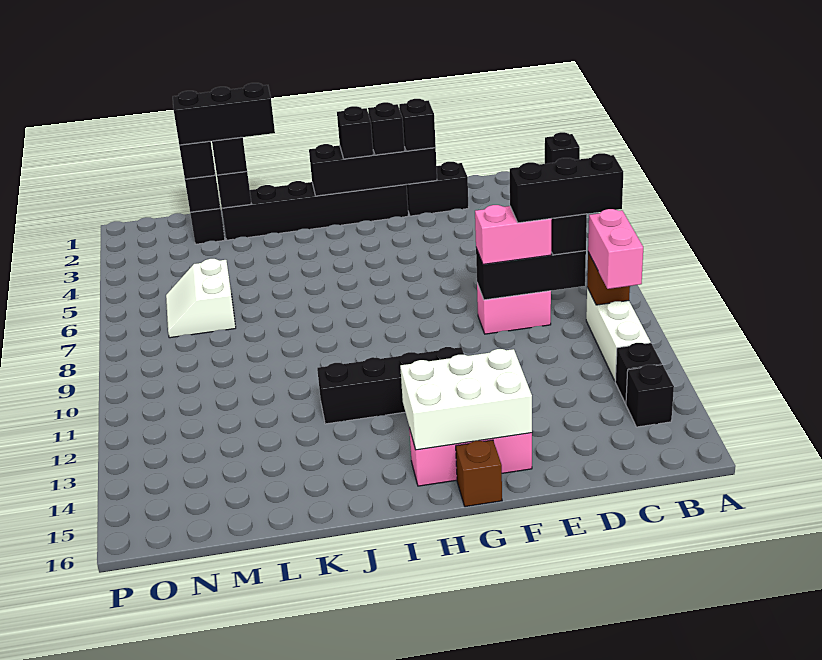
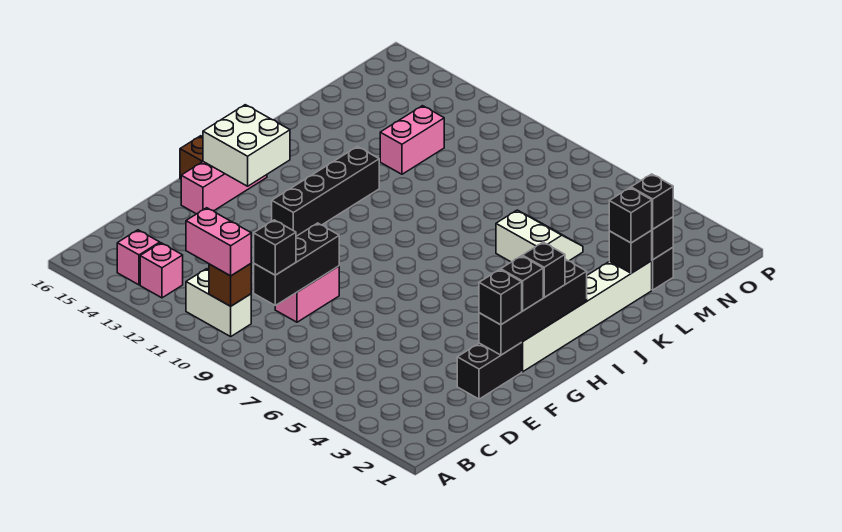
black 1x1 brick [545,132,580,164] -> none
black 1x3 brick [510,153,623,223] -> none
white 1x3 brick [586,288,651,381] -> white 1x2 brick [186,269,251,337]
black 1x1 brick [615,343,662,404] -> pink 1x1 brick [140,243,183,298]
black 1x1 brick [626,365,674,427] -> pink 1x1 brick [117,230,160,285]
pink 1x2 brick [475,205,552,264] -> pink 1x2 brick moved to [380,106,444,174]
white 2x3 brick [400,349,532,450] -> white 2x2 brick [203,105,290,186]
black 1x6 brick [222,181,408,240] -> white 1x6 brick [521,261,652,372]
black 1x3 brick [173,83,275,145] -> none
white 2x2 slope [166,259,236,338] -> white 2x2 slope moved to [496,210,583,262]

